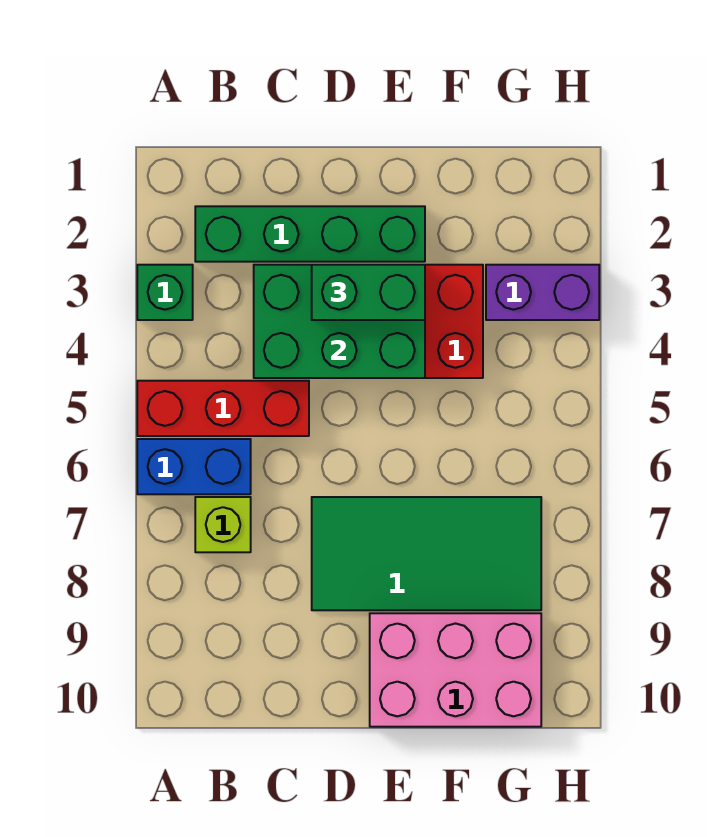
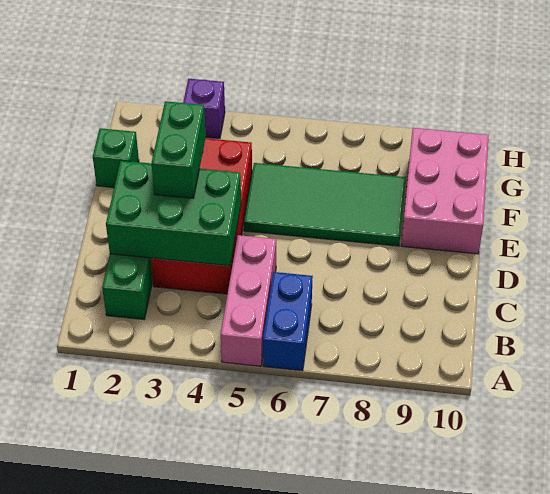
green 1x1 brick [137,265,193,320] -> green 1x1 brick moved to [93,128,139,188]
red 1x3 brick [137,381,309,436] -> pink 1x3 brick [221,235,276,366]
lime 1x1 brick [195,497,251,552] -> none
green 2x3 brick [254,265,425,378] -> green 2x3 brick turned to [106,161,241,266]
green 2x4 tile [312,497,541,610] -> green 2x4 tile turned to [244,163,406,246]
purple 1x2 brick [486,265,599,320] -> purple 1x1 brick [183,79,225,138]

